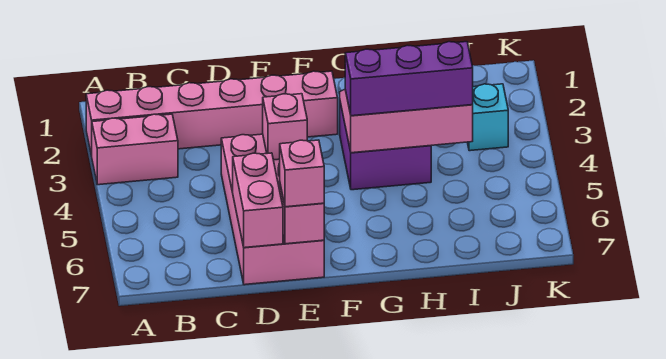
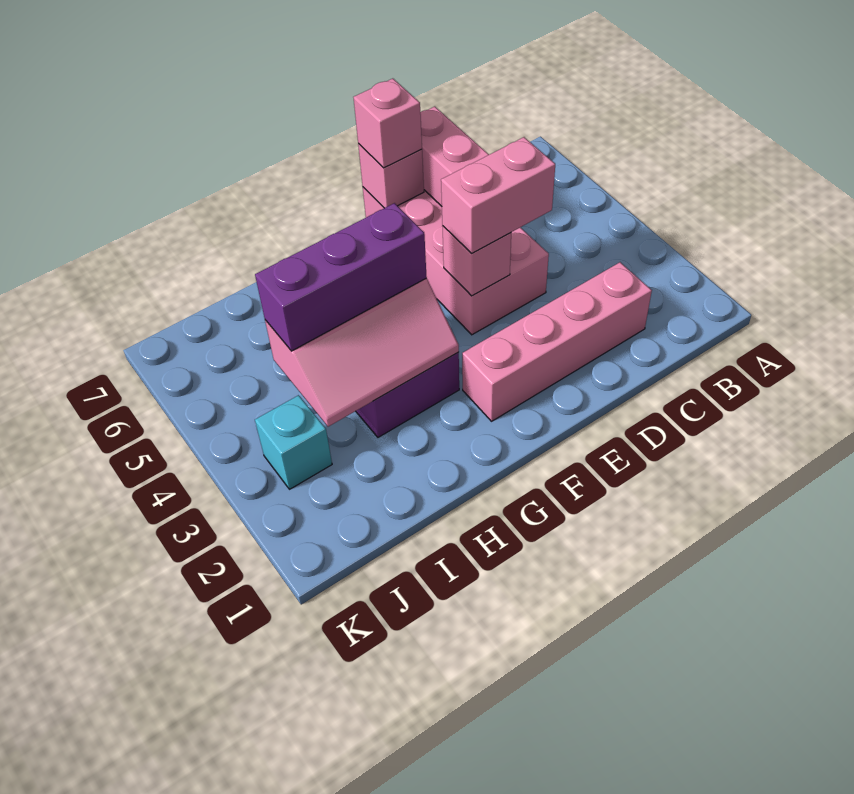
pink 1x6 brick [86,71,338,156] -> pink 1x4 brick [462,262,652,421]
pink 1x2 brick [92,114,178,185] -> pink 1x2 brick moved to [441,137,555,254]

